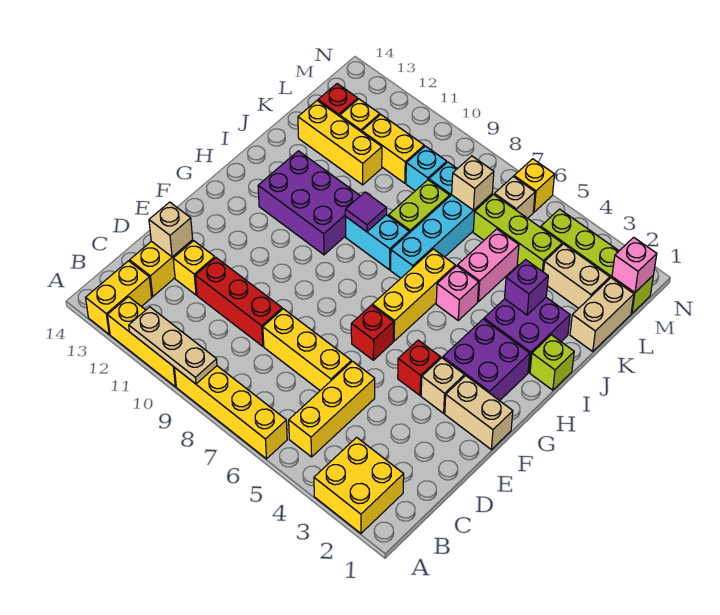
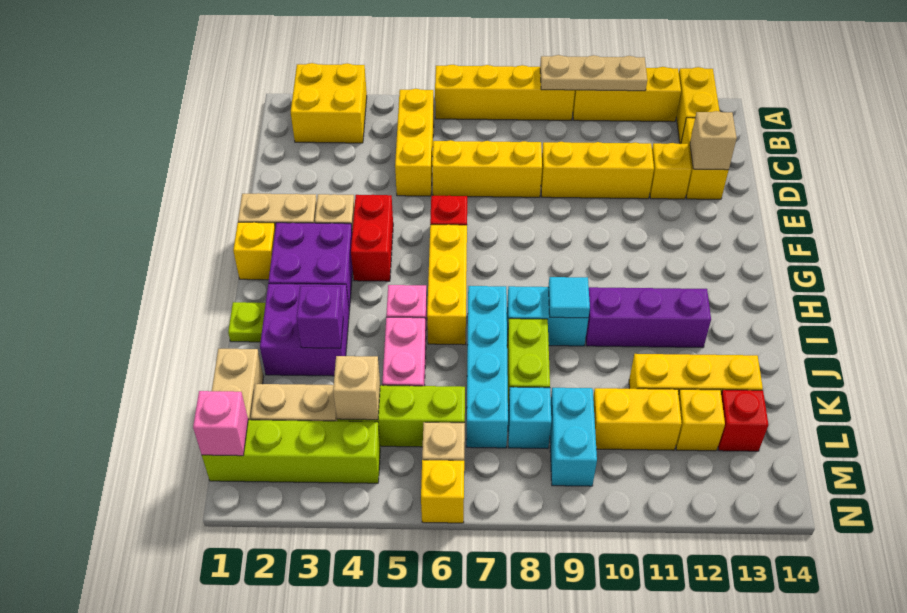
red 1x3 brick [195,258,282,346] -> yellow 1x3 brick [541,142,654,199]
red 1x1 brick [398,340,441,395] -> red 1x2 brick [351,195,393,281]
none -> yellow 1x1 brick [233,222,275,280]
purple 2x3 brick [258,151,360,255] -> purple 1x3 brick [586,287,711,348]
lime 1x1 brick [530,335,574,390] -> lime 1x1 plate [228,302,266,342]
purple 1x1 tile [345,192,387,232] -> cyan 1x1 tile [548,277,590,318]
tan 1x1 brick [452,156,494,210] -> tan 1x1 brick moved to [333,356,380,420]
cyan 1x1 brick [406,146,447,191] -> cyan 1x2 brick [550,388,597,486]

